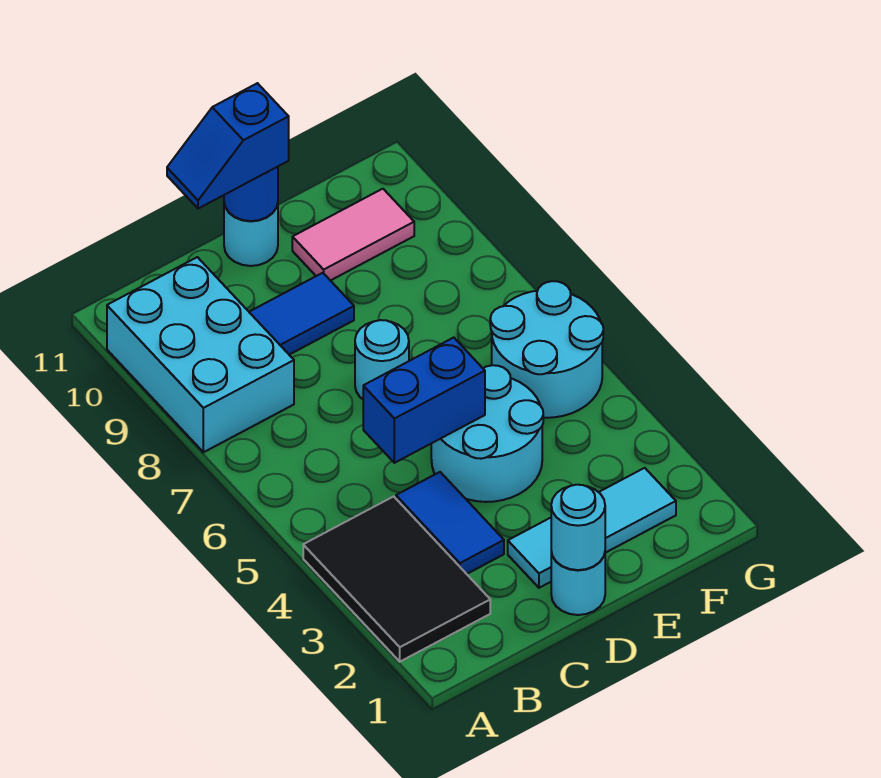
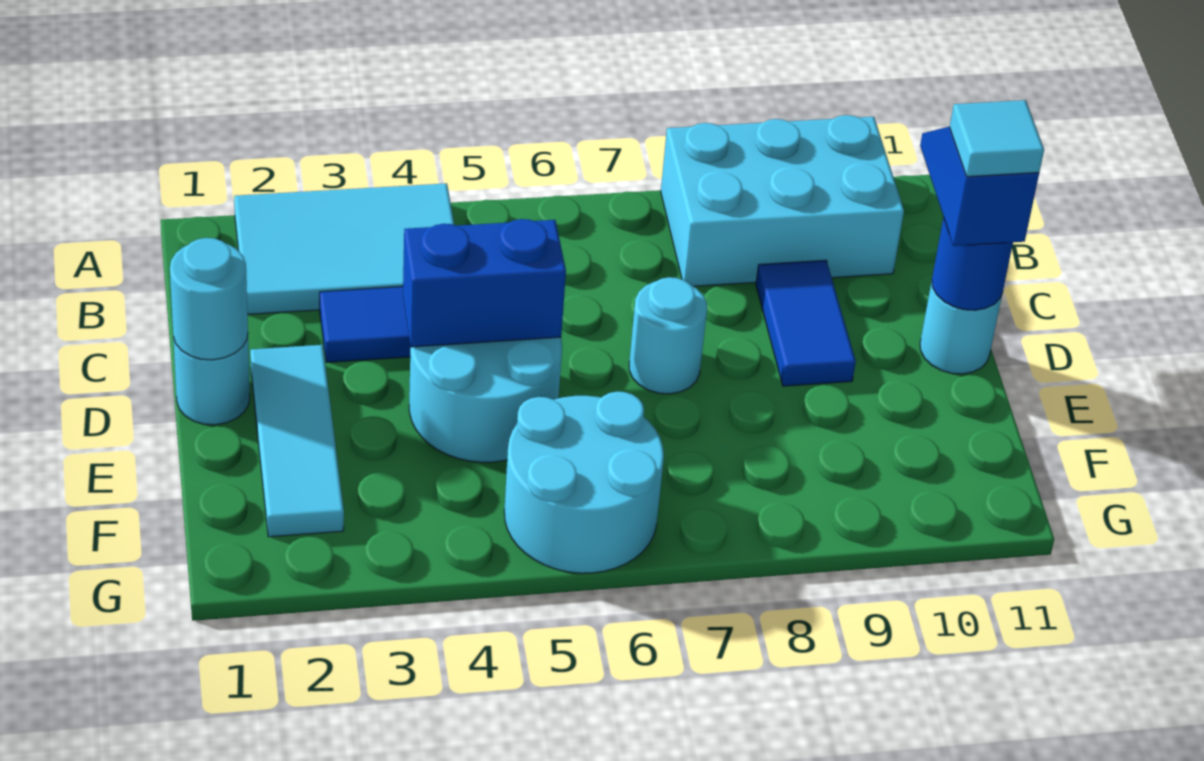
black 2x3 tile [303,496,490,662] -> cyan 2x3 tile [234,183,454,315]
blue 1x2 brick [363,338,485,463] -> blue 1x2 brick turned to [403,219,566,347]
none -> cyan 1x1 tile [949,100,1044,177]
pink 1x2 tile [292,189,414,281] -> none

